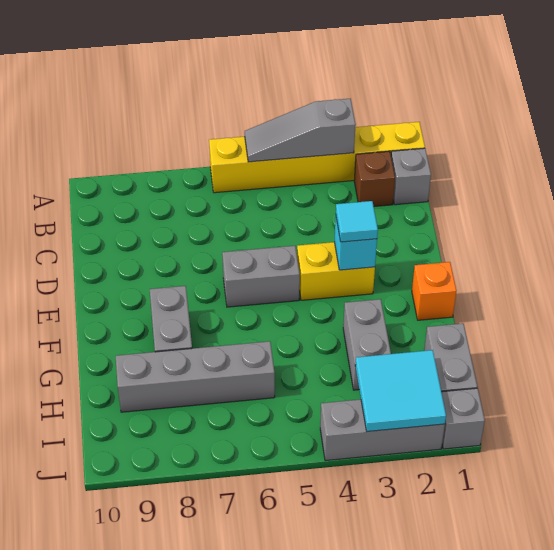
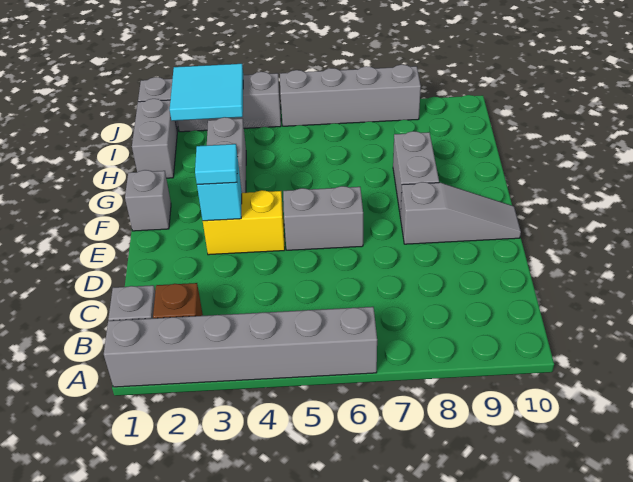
yellow 1x6 brick [209,122,425,193] -> grey 1x6 brick [104,307,377,387]
grey 1x3 slope [245,99,356,162] -> grey 1x3 slope moved to [400,182,521,244]
orange 1x1 brick [412,262,456,320] -> grey 1x1 brick [125,170,171,231]
grey 1x4 brick [116,341,275,412] -> grey 1x4 brick moved to [280,65,421,126]

